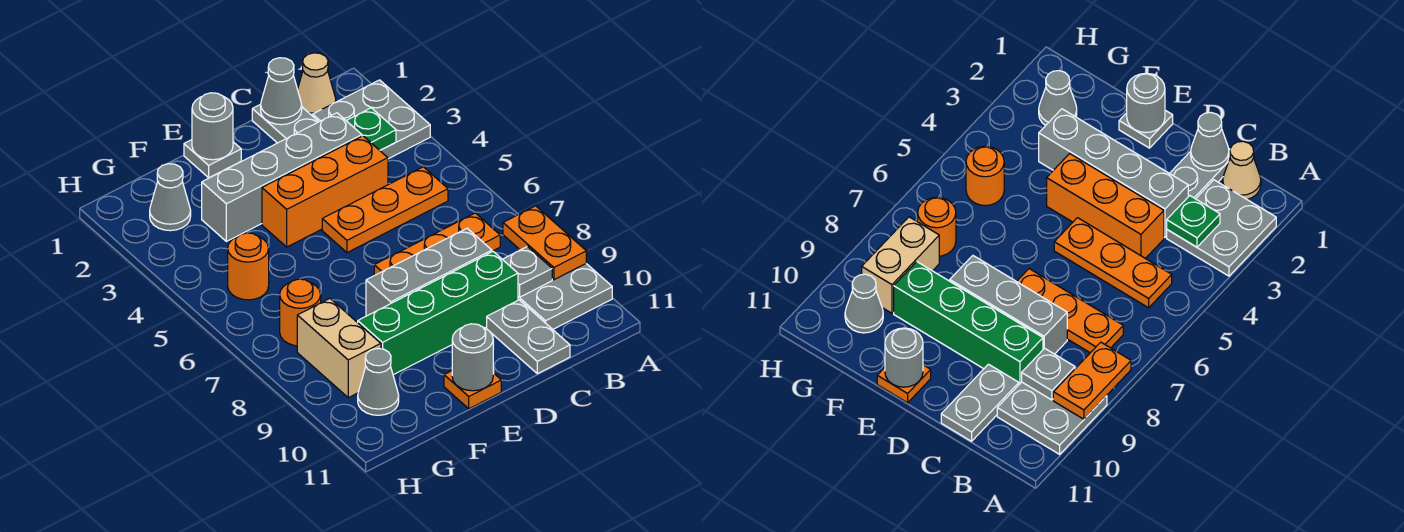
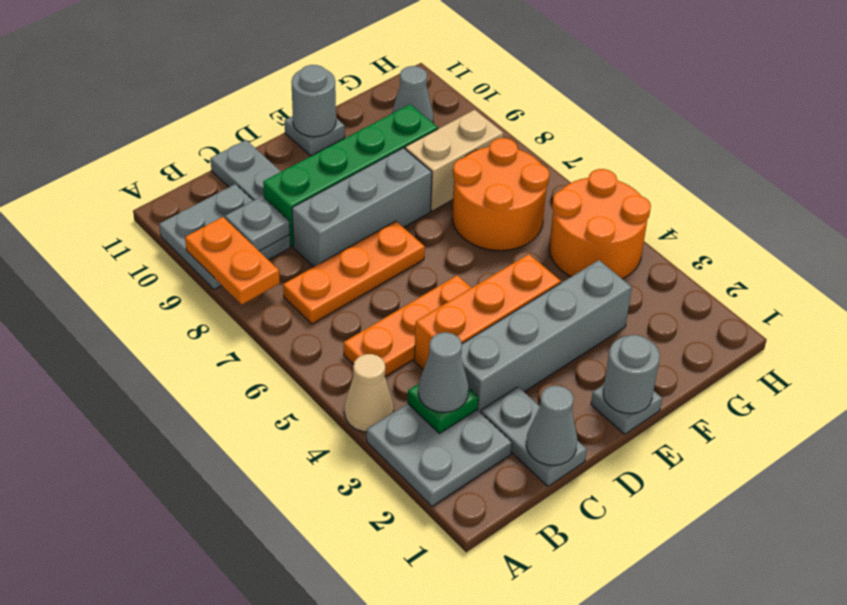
tan 1x1 cone [298,53,336,116] -> tan 1x1 cone moved to [344,354,394,432]
orange 1x1 plate [444,371,501,409] -> grey 1x1 plate [285,116,345,156]
grey 1x1 cone [150,164,191,231] -> grey 1x1 cone moved to [418,332,469,412]
orange 1x1 round brick [228,233,269,300] -> orange 2x2 round brick [549,169,651,279]
orange 1x1 round brick [280,279,321,346] -> orange 2x2 round brick [452,138,549,251]
tan 1x2 brick [297,299,381,398] -> tan 1x2 brick turned to [405,110,503,211]

